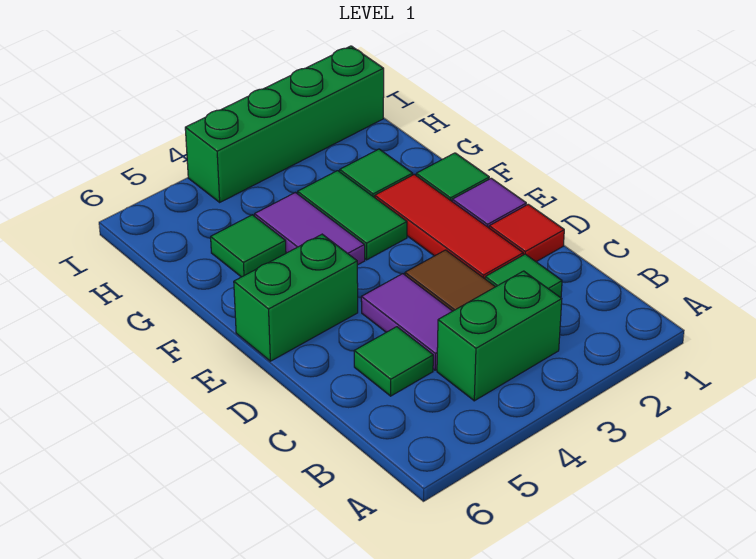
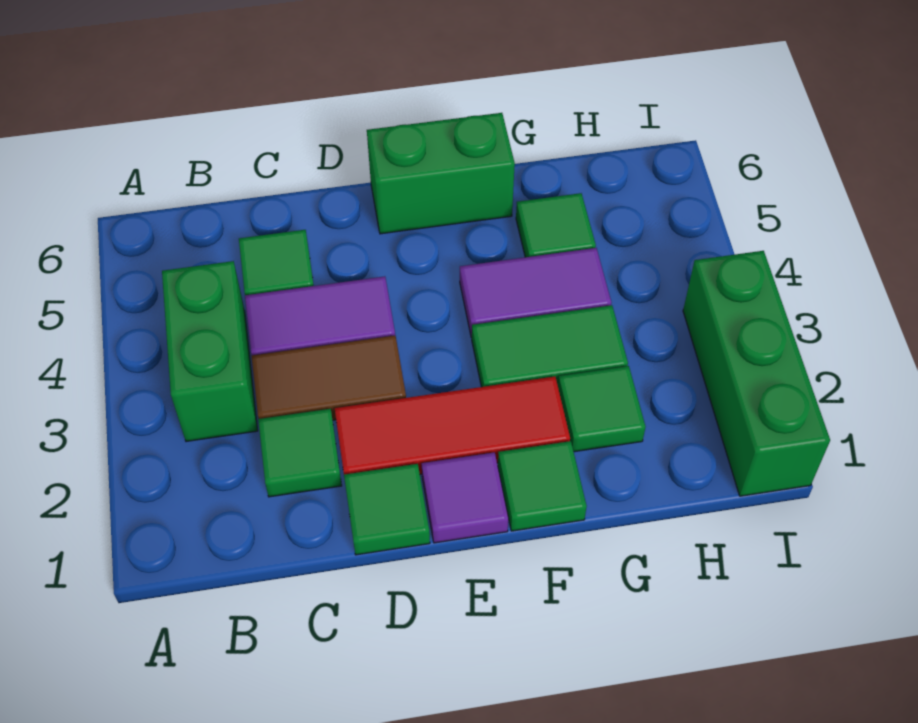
red 1x1 tile [489,204,564,262] -> green 1x1 tile [344,464,430,555]
green 1x2 brick [234,234,358,361] -> green 1x2 brick turned to [367,113,515,234]
green 1x4 brick [185,46,384,202] -> green 1x3 brick [683,251,830,496]

